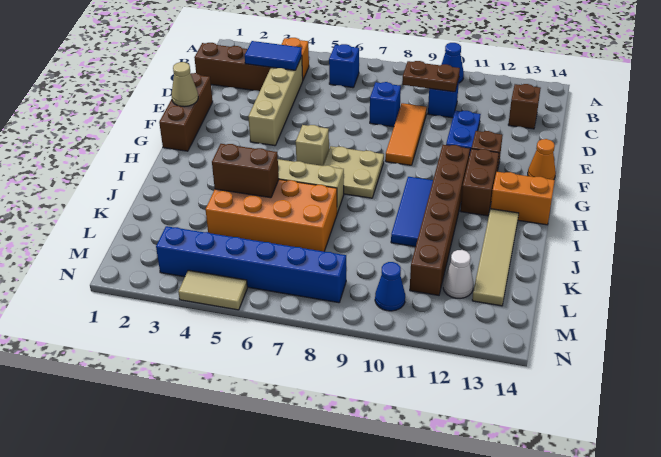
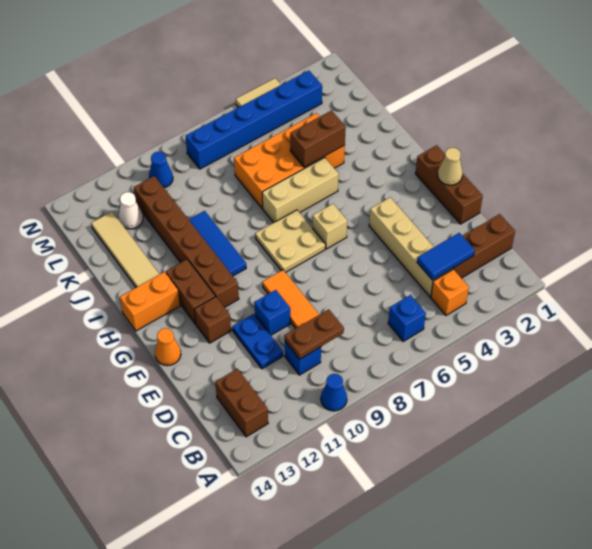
brown 1x1 brick [508,84,541,129] -> brown 1x2 brick [215,369,268,437]
blue 1x1 brick [370,82,401,127] -> blue 1x1 brick moved to [254,290,290,335]

